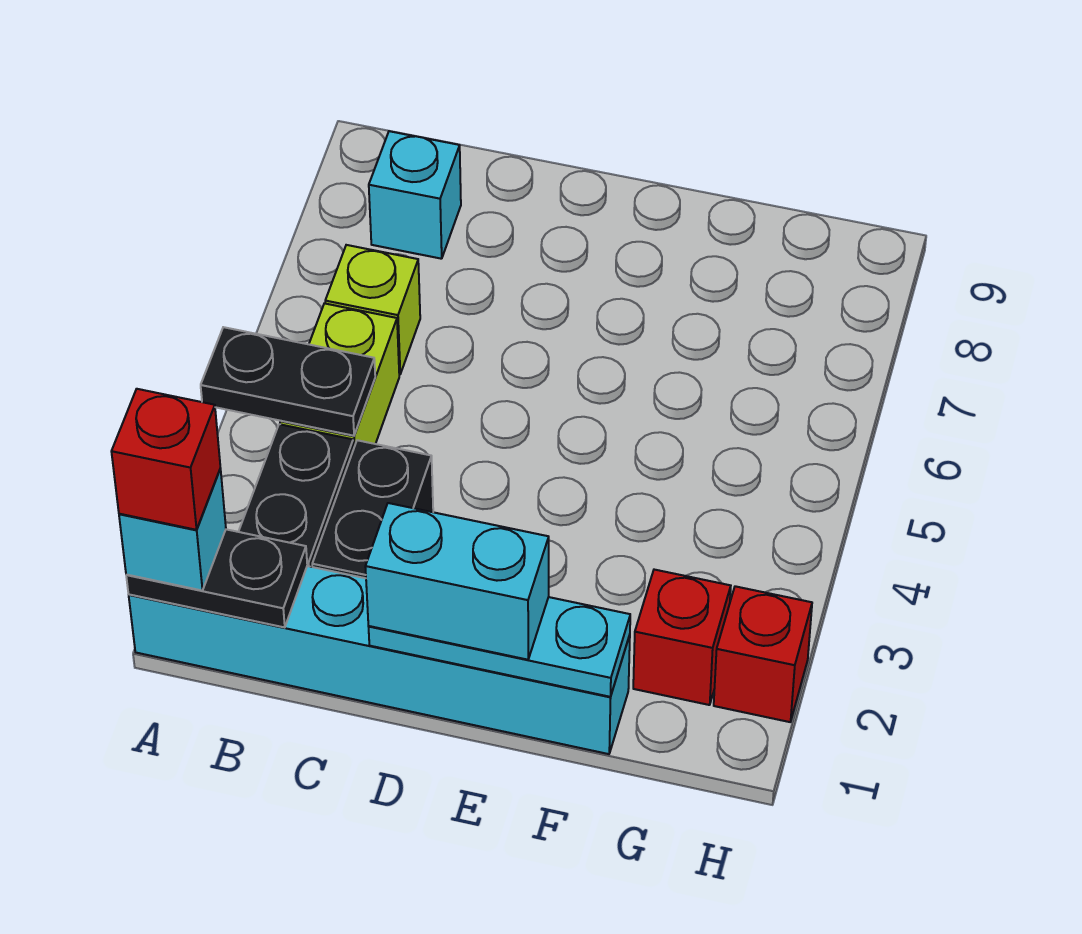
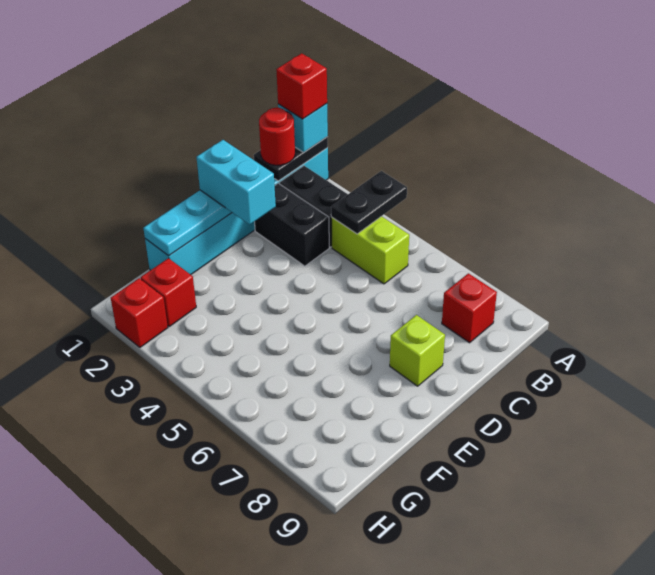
none -> red 1x1 round brick [259,108,295,165]
lime 1x1 brick [325,245,420,374] -> lime 1x1 brick moved to [390,315,445,386]
cyan 1x1 brick [369,131,461,259] -> red 1x1 brick [442,273,497,343]
cyan 1x2 brick [365,503,549,660] -> cyan 1x2 brick turned to [197,140,276,225]

